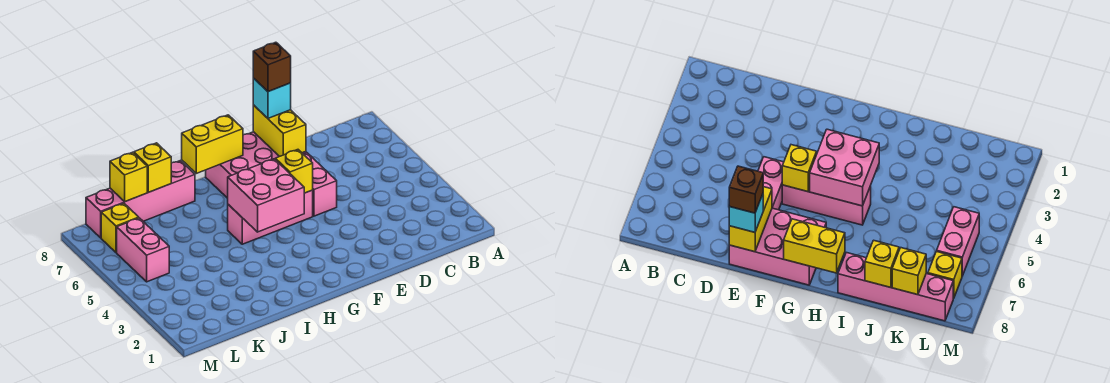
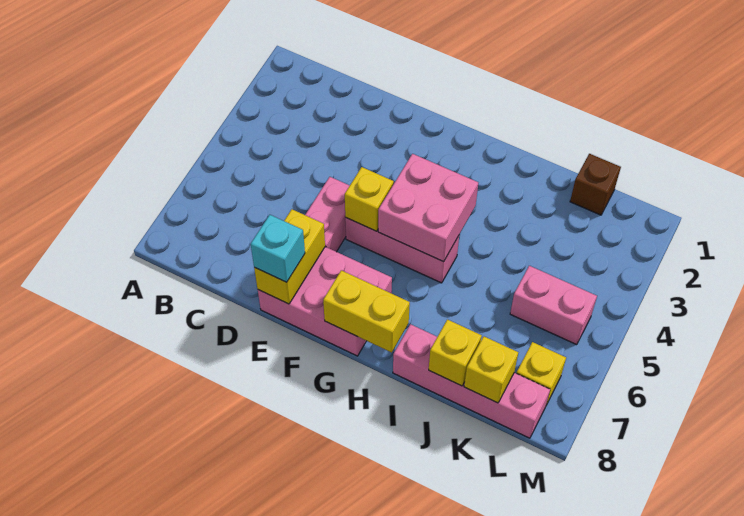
brown 1x1 brick [253,42,291,92] -> brown 1x1 brick moved to [570,154,621,215]
pink 1x2 brick [117,218,169,282] -> pink 1x2 brick turned to [510,266,597,345]

